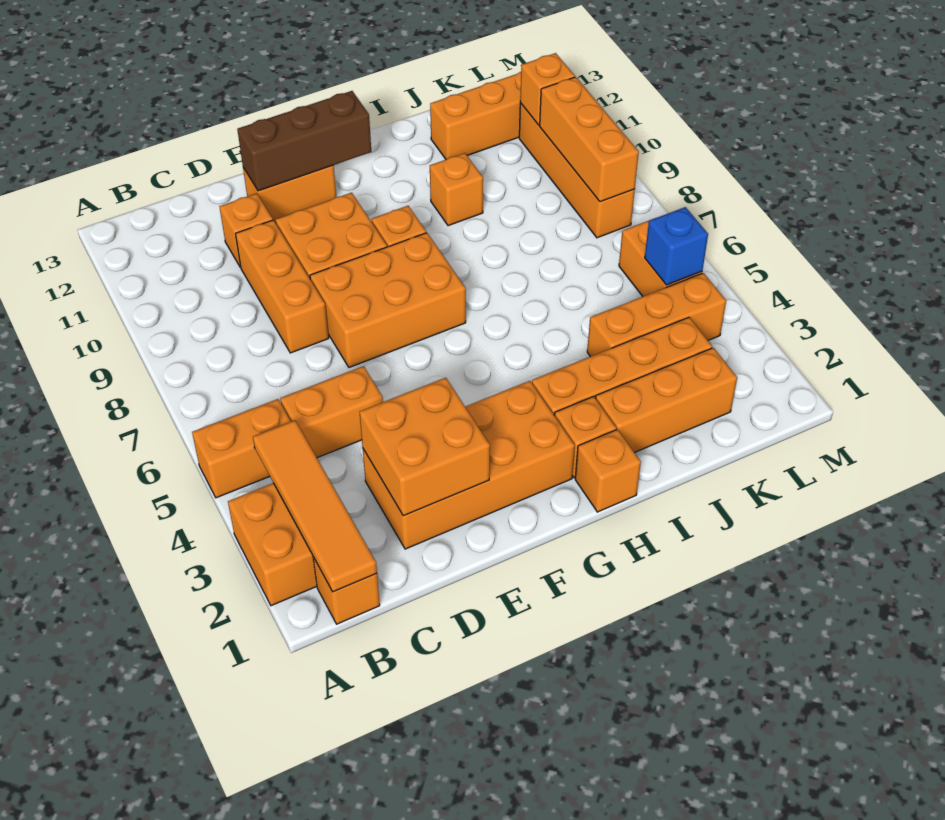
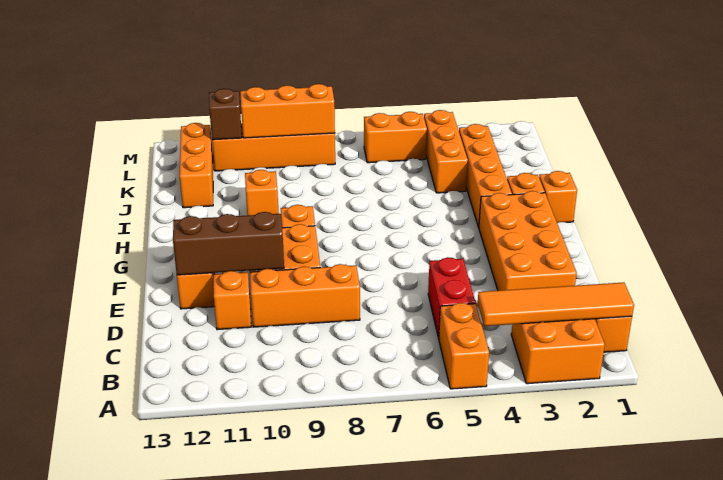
orange 1x2 brick [280,366,383,458] -> red 1x2 brick [428,257,475,338]
orange 2x2 brick [360,378,490,516] -> none
orange 2x3 brick [310,233,466,367] -> none
brown 1x3 brick [237,91,371,191] -> brown 1x3 brick turned to [173,212,284,275]
orange 1x3 brick [596,348,737,453] -> none
blue 1x1 brick [645,207,708,285] -> none
orange 1x1 brick [520,53,575,125] -> brown 1x1 brick [209,89,242,140]

